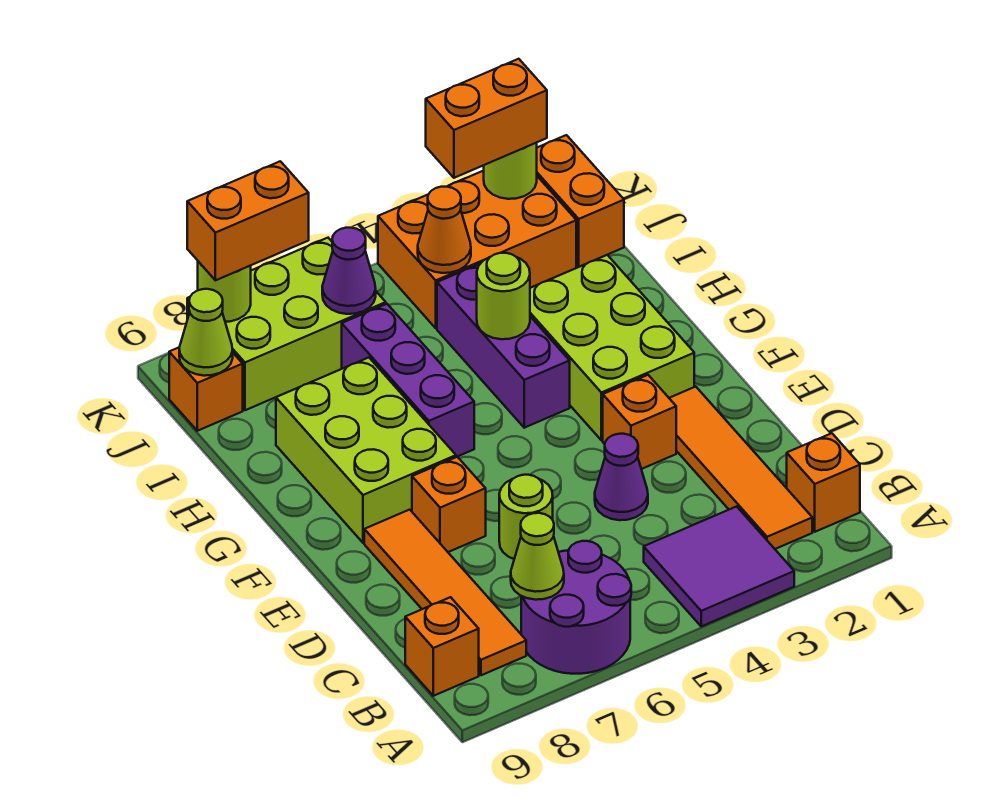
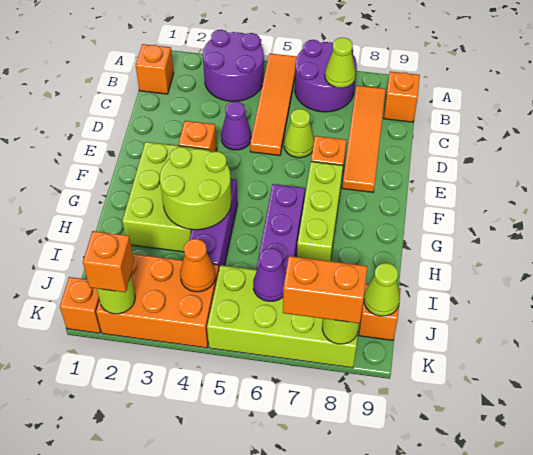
purple 2x2 tile [644,506,794,626] -> purple 2x2 round brick [203,30,264,101]
orange 1x4 tile [669,387,812,549] -> orange 1x4 tile moved to [250,53,297,156]
lime 1x1 round brick [499,475,553,559] -> lime 1x1 cone [284,109,314,158]
lime 2x3 brick [276,358,456,543] -> lime 1x3 brick [297,162,343,261]
lime 1x1 round brick [477,253,530,339] -> lime 2x2 round brick [160,147,232,230]
orange 1x2 brick [537,135,624,267] -> orange 1x1 brick [60,277,101,333]
lime 2x3 brick [187,238,386,410] -> lime 2x4 brick [207,265,358,368]
orange 1x2 brick [426,59,547,178] -> orange 1x1 brick [83,231,134,292]

